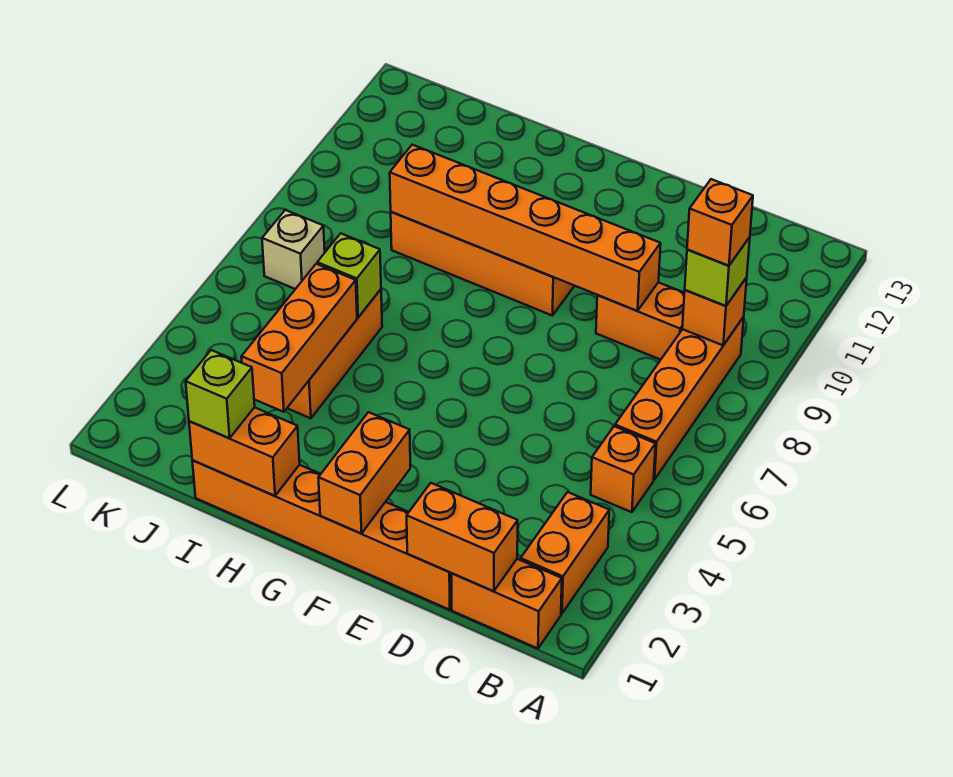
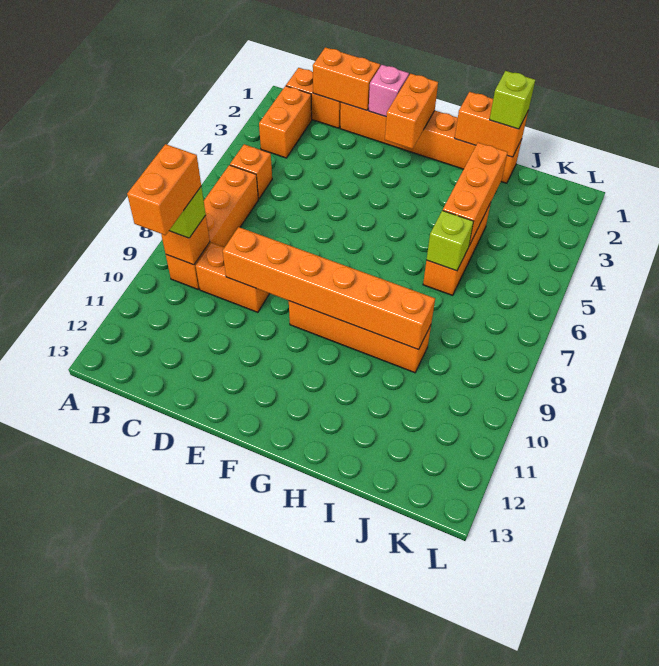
orange 1x1 brick [687,179,753,266] -> orange 1x2 brick [127,144,201,235]
none -> pink 1x1 brick [369,65,409,117]
tan 1x1 brick [262,210,325,289] -> none

